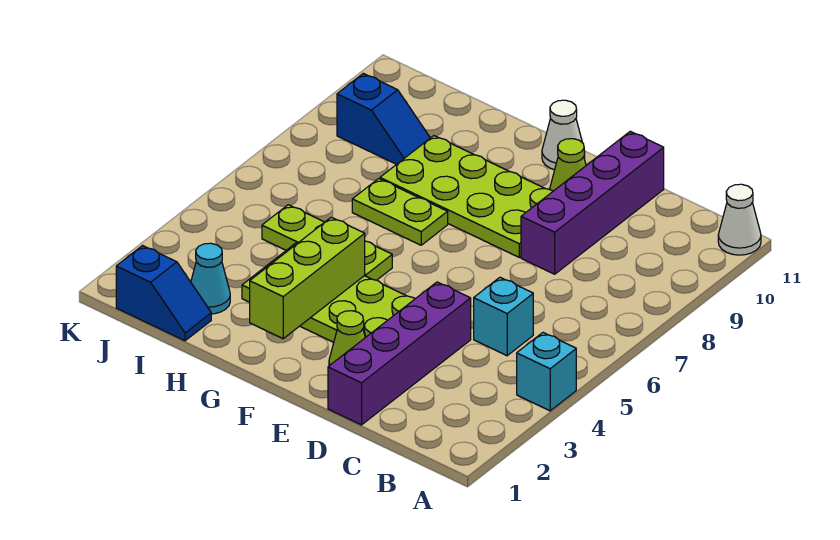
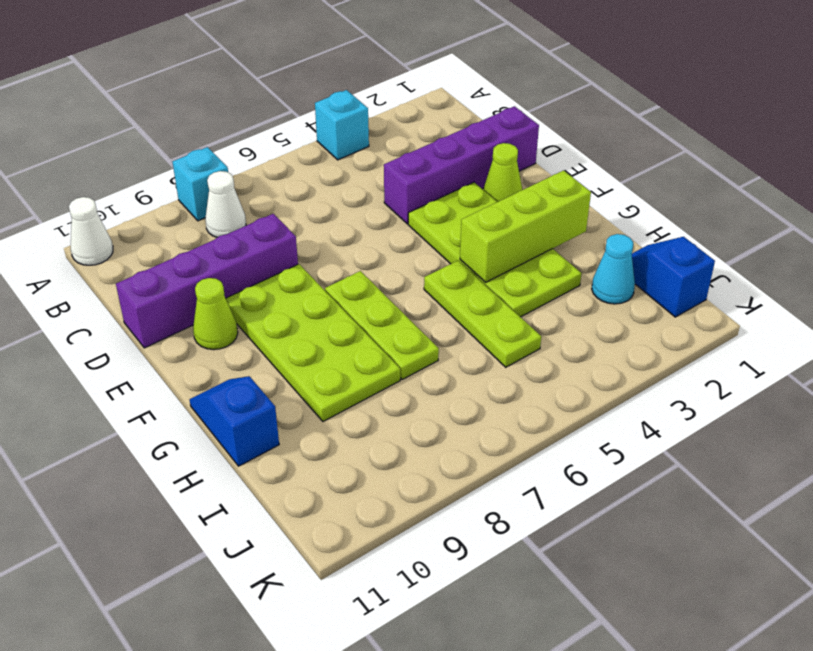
cyan 1x1 brick [474,277,533,356] -> cyan 1x1 brick moved to [173,147,228,221]
white 1x1 cone [542,100,585,170] -> white 1x1 cone moved to [205,171,246,237]
lime 1x2 plate [352,179,448,245] -> lime 1x3 plate [325,271,439,380]
blue 1x2 slope [337,73,430,164] -> blue 1x2 slope moved to [190,376,279,466]

